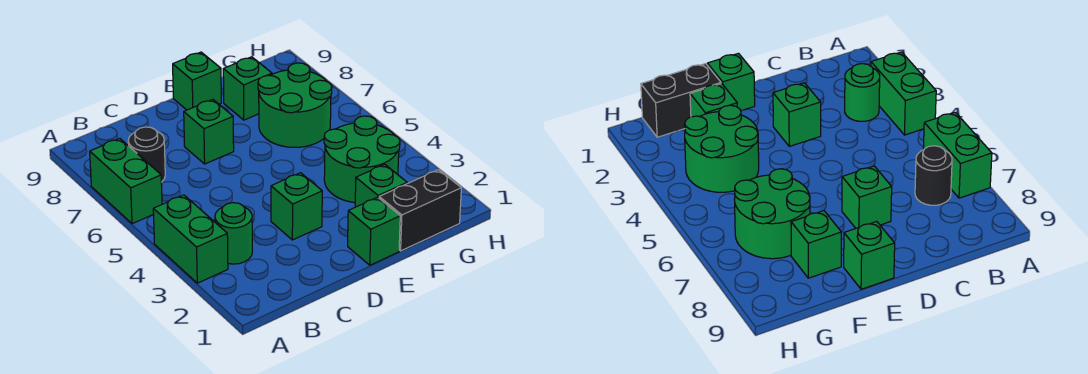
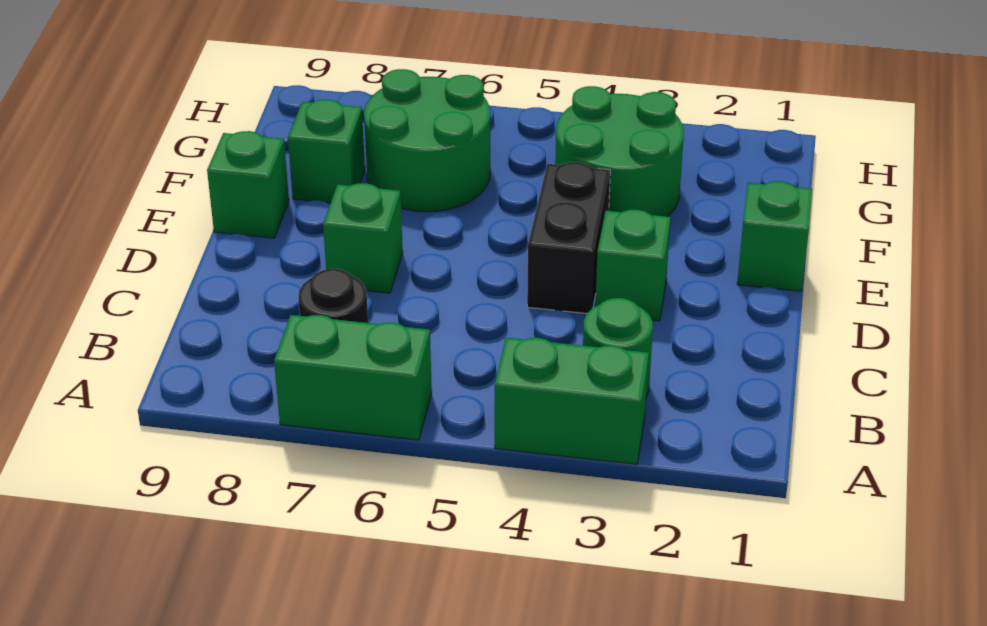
black 1x2 brick [379,170,461,251] -> black 1x2 brick moved to [527,162,610,314]
green 1x1 brick [355,164,407,207] -> none

